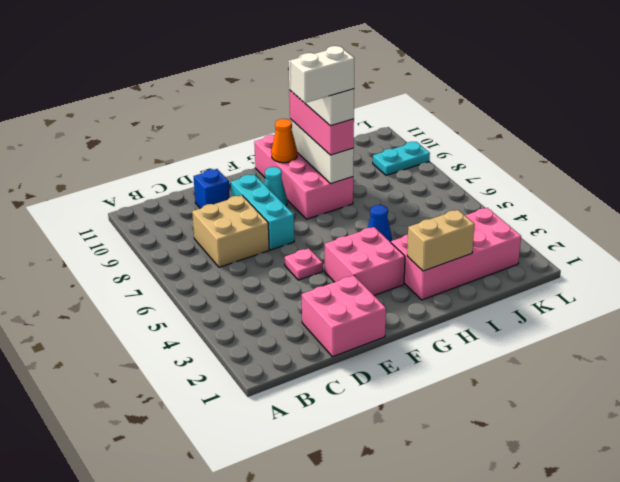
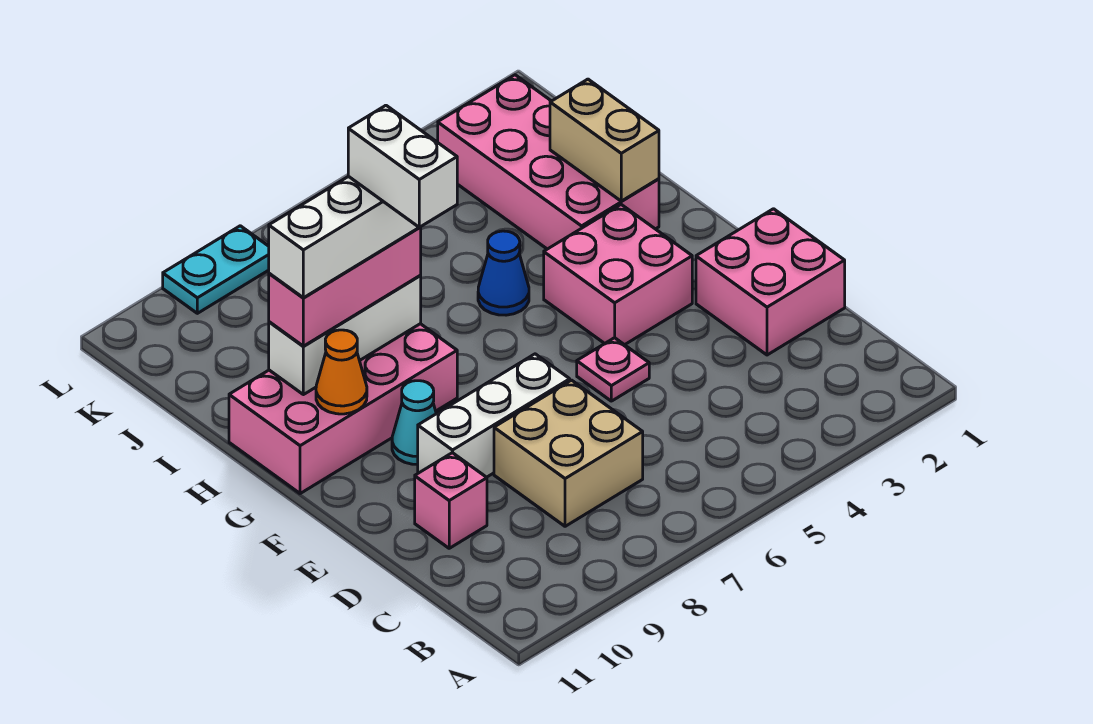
blue 1x1 brick [194,169,230,208] -> pink 1x1 brick [415,453,487,548]
cyan 1x3 brick [231,174,294,250] -> white 1x3 brick [418,354,570,477]
cyan 1x2 plate [373,142,430,175] -> cyan 1x2 plate turned to [163,226,269,313]

